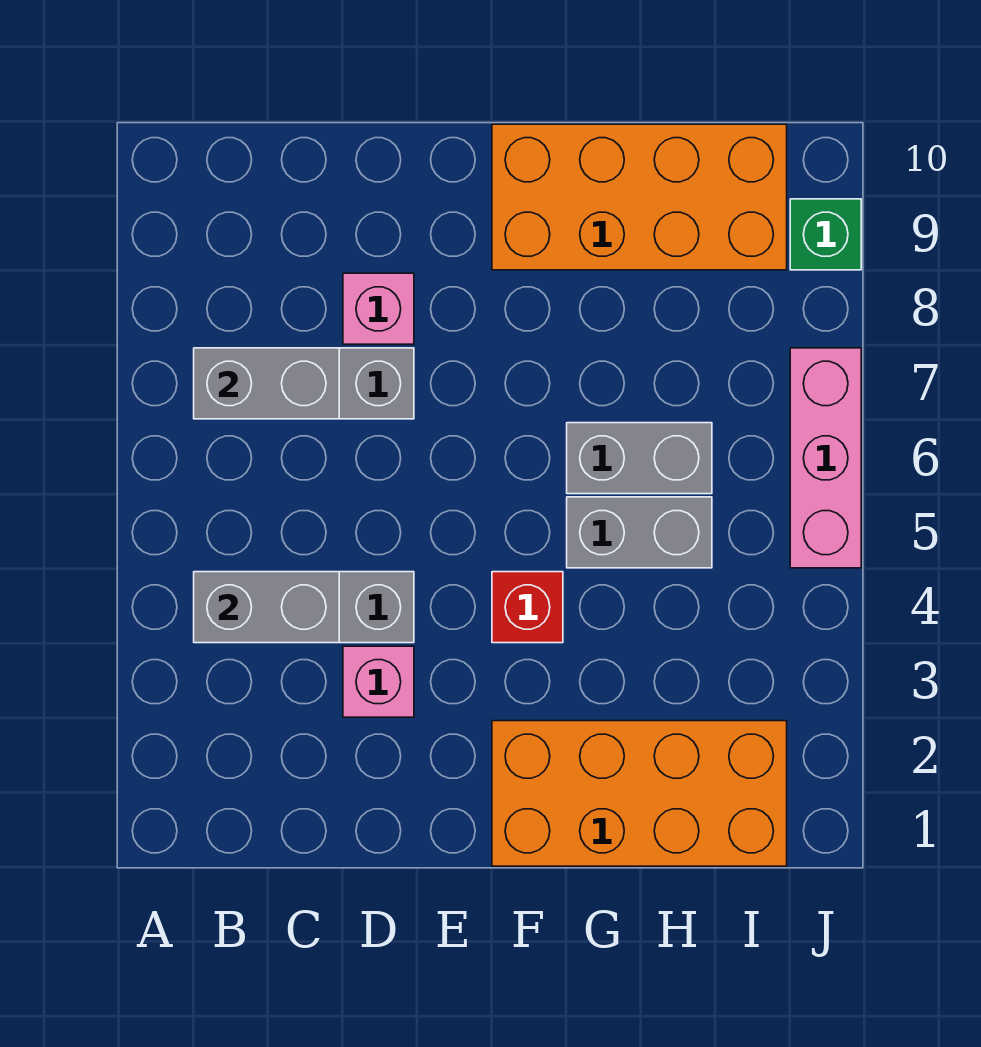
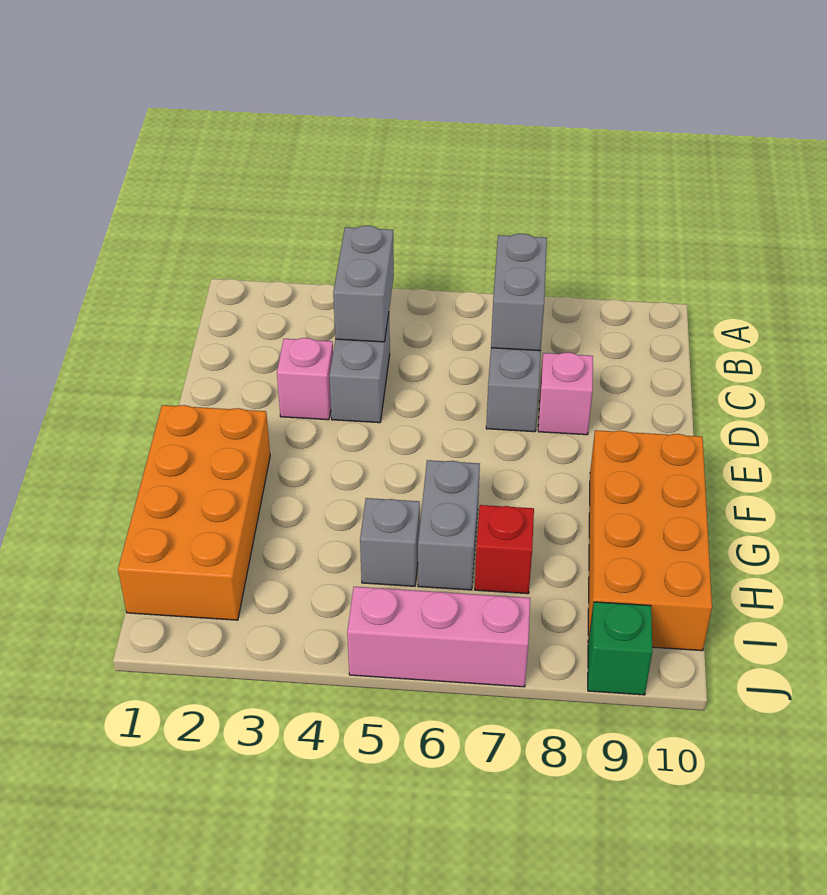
red 1x1 brick [492,572,563,643] -> red 1x1 brick moved to [475,505,534,594]
grey 1x2 brick [567,497,712,568] -> grey 1x1 brick [360,498,420,586]

